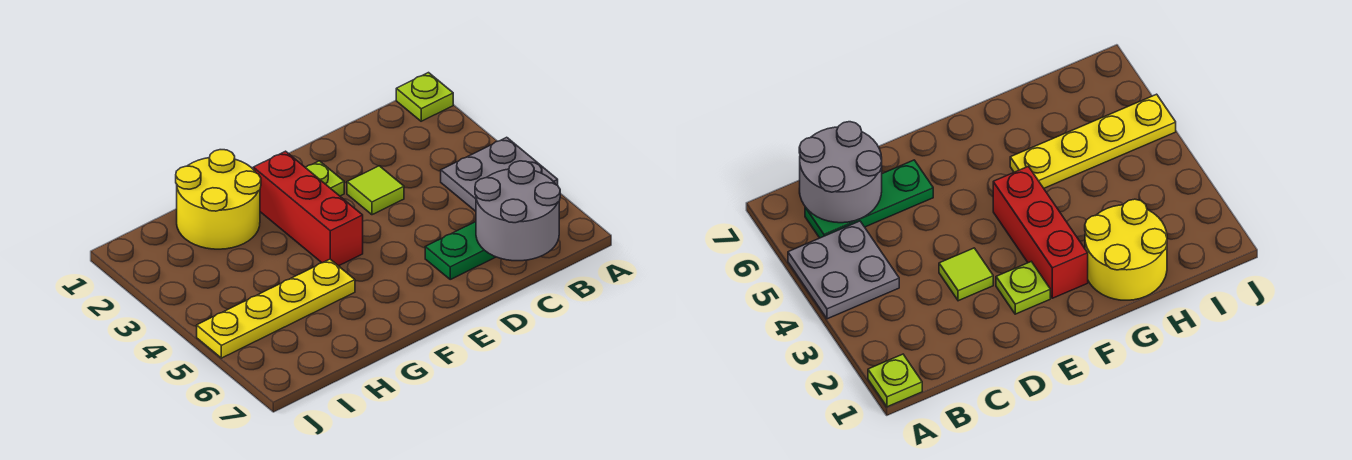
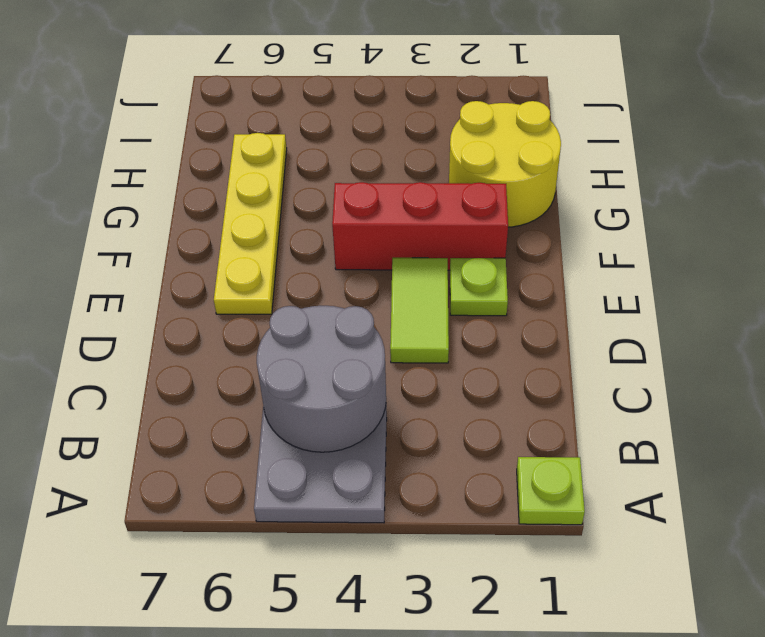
green 1x3 plate [425,222,495,279] -> none
grey 2x2 round brick [475,161,560,261] -> grey 2x2 round brick moved to [257,306,386,452]
lime 1x1 tile [347,166,404,215] -> lime 1x2 tile [390,258,449,363]
yellow 1x4 plate [197,259,355,358] -> yellow 1x4 plate moved to [214,133,287,314]

